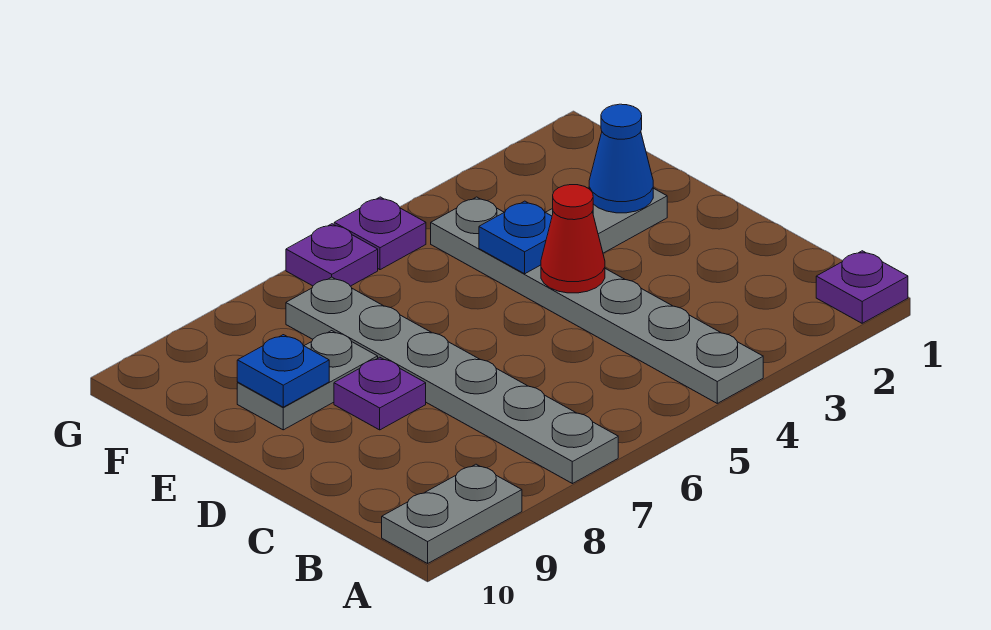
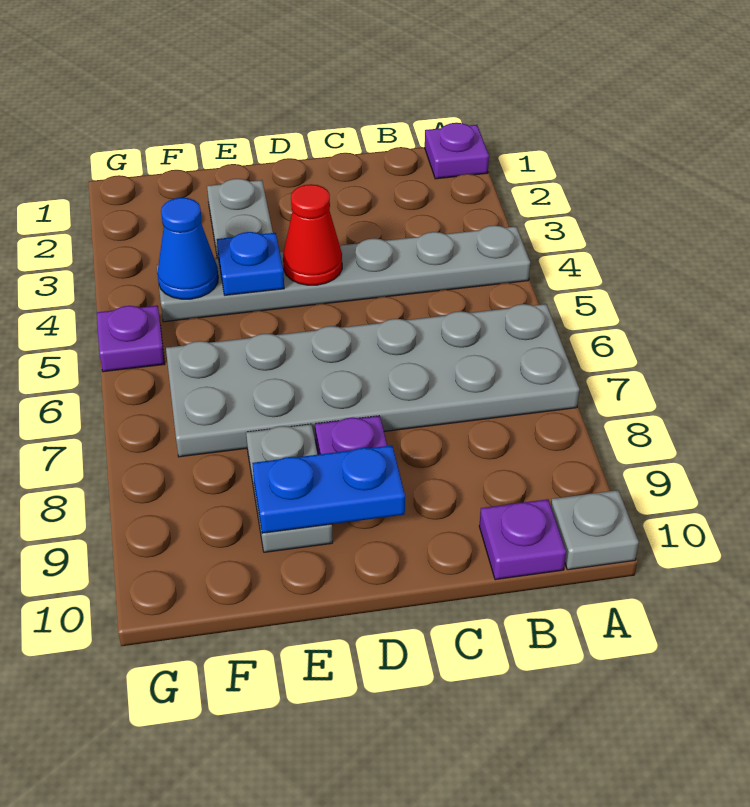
grey 1x6 plate [286,277,618,484] -> grey 2x6 plate [166,304,579,457]
grey 1x2 plate [382,464,522,563] -> grey 1x1 plate [551,490,639,570]
blue 1x1 cone [589,104,653,213] -> blue 1x1 cone moved to [157,198,218,299]
blue 1x1 plate [237,335,329,407] -> blue 1x2 plate [252,445,405,533]
purple 1x1 plate [286,224,378,286] -> purple 1x1 plate moved to [479,499,566,580]

